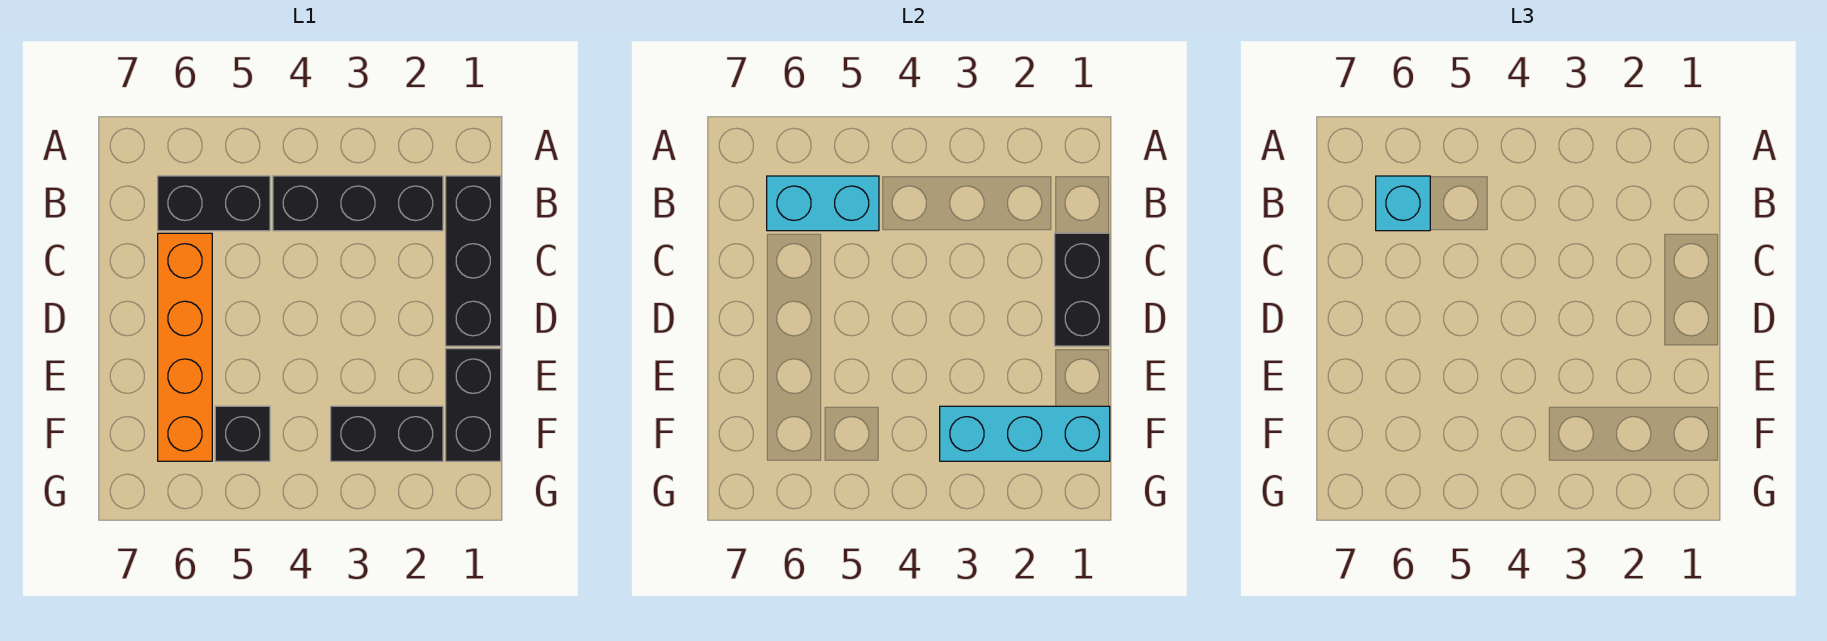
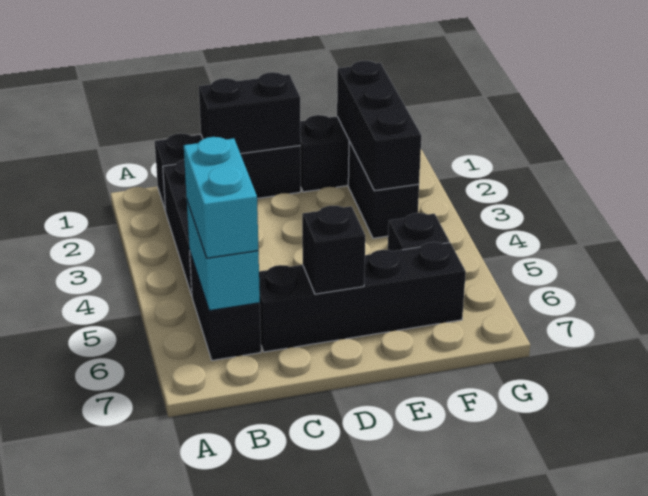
cyan 1x1 brick [1376,176,1430,231] -> cyan 1x2 brick [184,137,258,258]
orange 1x4 brick [158,233,212,461] -> black 1x4 brick [259,242,466,352]
none -> black 1x1 brick [302,206,365,294]
cyan 1x3 brick [940,406,1110,461] -> black 1x3 brick [337,61,421,191]

